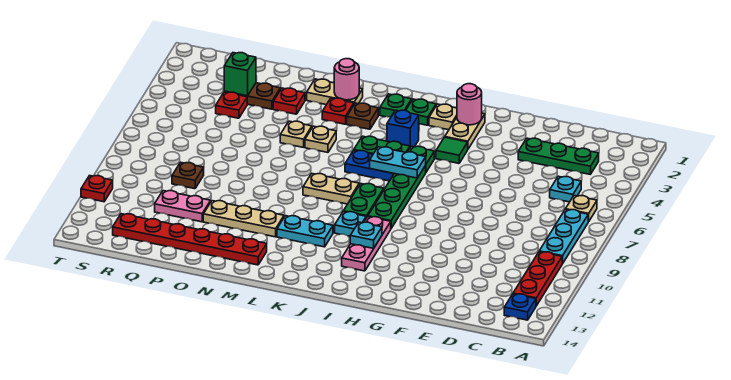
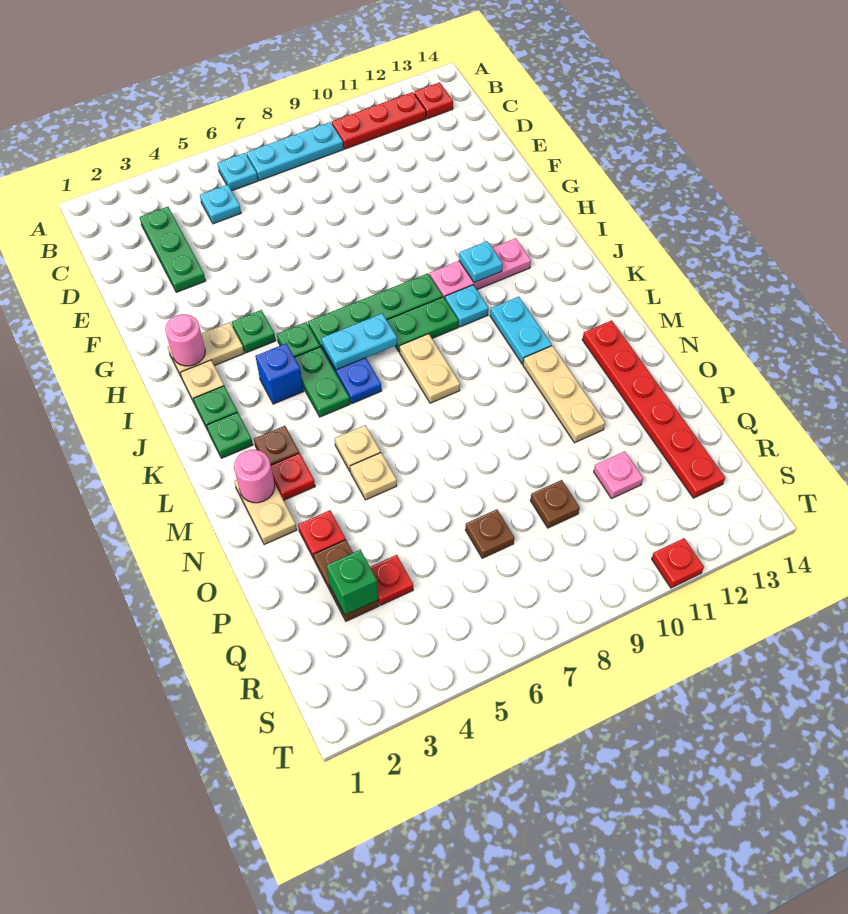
tan 1x1 plate [565,196,597,221] -> cyan 1x1 plate [217,153,258,191]
blue 1x1 plate [504,294,536,320] -> red 1x1 plate [414,82,453,119]
green 1x1 tile [436,137,468,163] -> green 1x1 plate [232,310,276,353]
cyan 1x2 plate [370,147,426,178] -> cyan 1x2 plate turned to [321,313,397,370]
pink 1x2 plate [155,191,211,222] -> pink 1x1 plate [594,451,643,498]
none -> brown 1x1 plate [465,509,514,558]

